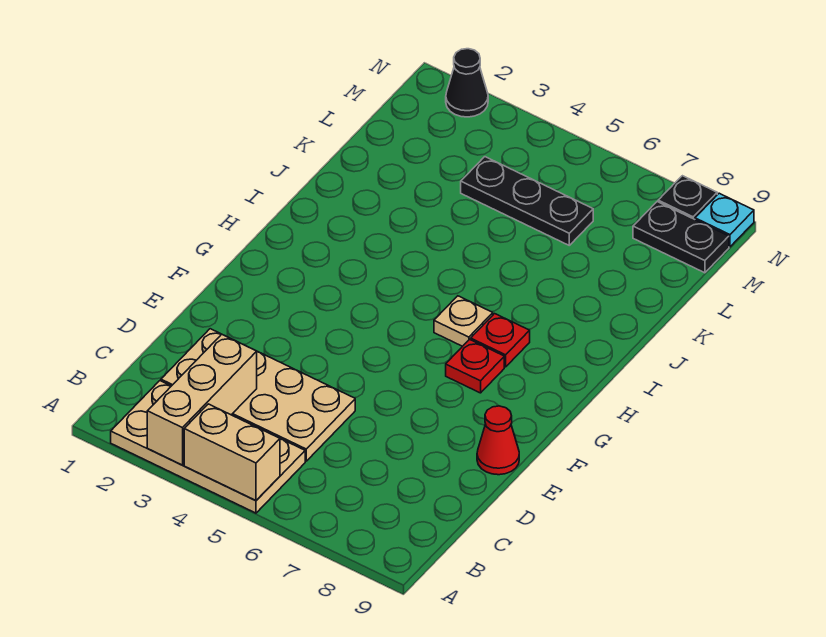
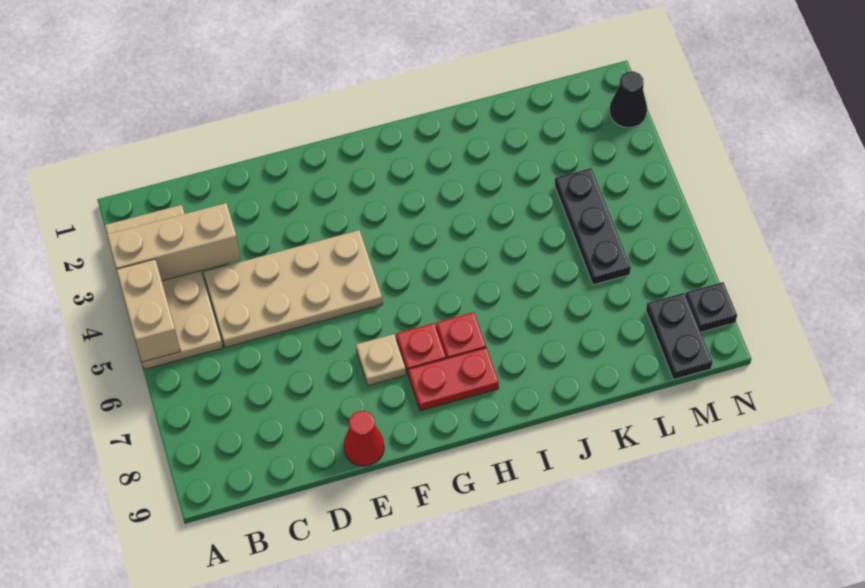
tan 2x4 plate [161,329,355,461] -> tan 2x4 plate turned to [204,230,382,347]
none -> red 1x2 plate [408,348,499,411]
tan 1x1 plate [434,296,493,346] -> tan 1x1 plate moved to [356,334,406,386]
cyan 1x1 plate [695,193,754,247] -> none

